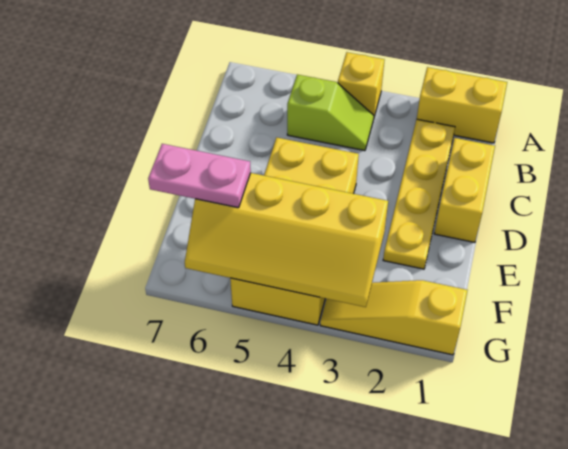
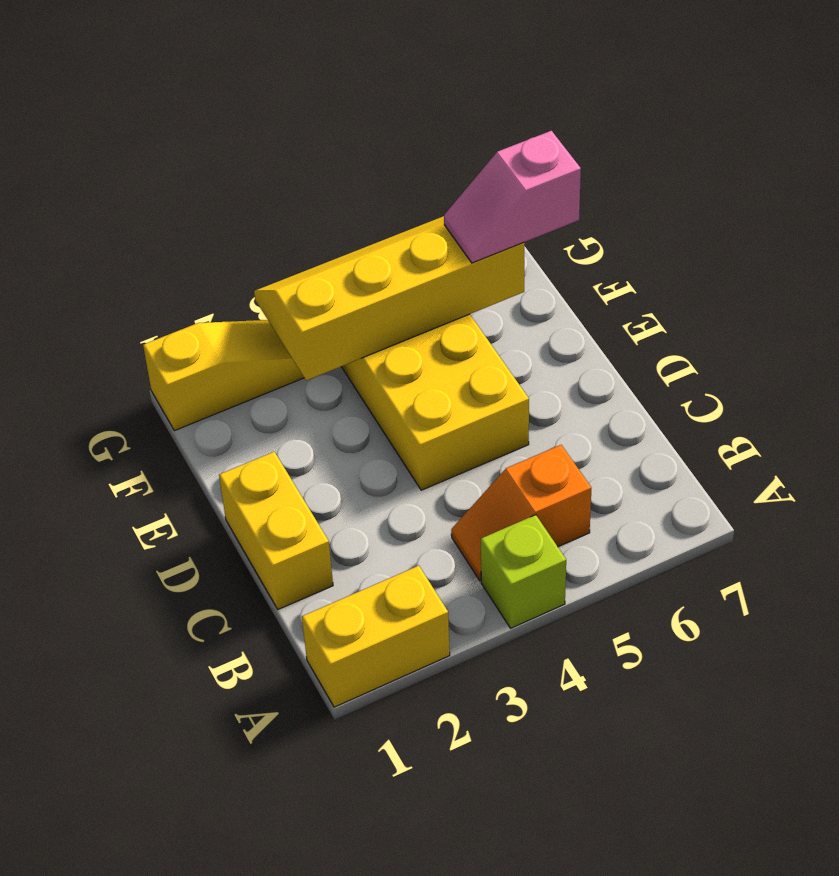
yellow 1x1 brick [338,52,385,116] -> lime 1x1 brick [481,515,566,628]
yellow 1x4 plate [383,119,455,269] -> none
lime 1x2 slope [287,75,374,151] -> orange 1x2 slope [451,445,591,581]
pink 1x2 plate [148,144,251,208] -> pink 1x2 slope [444,131,581,263]

